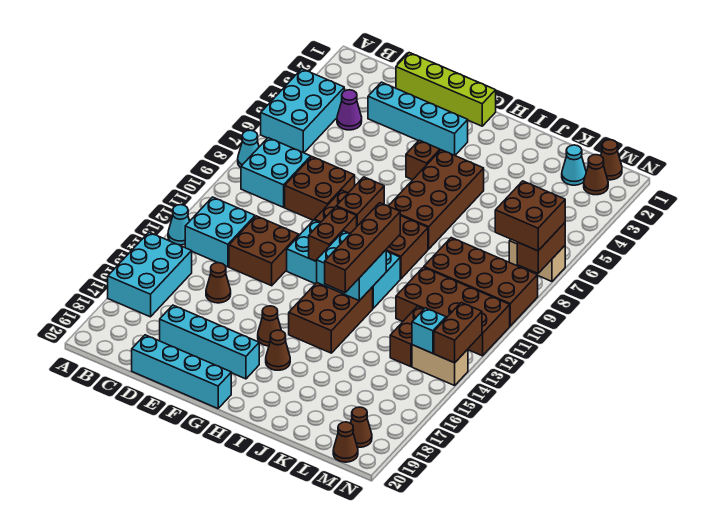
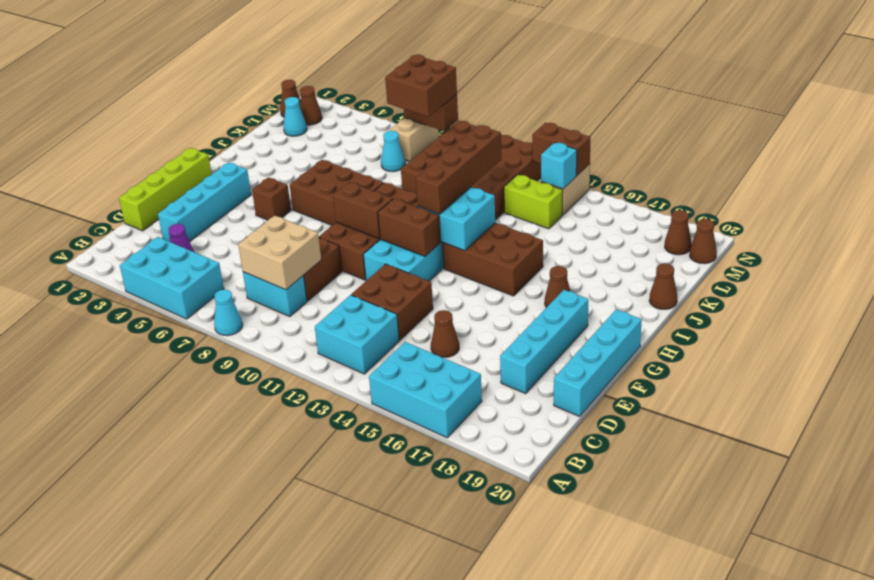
cyan 1x1 cone [168,205,190,245] -> cyan 1x1 cone moved to [381,131,405,172]
cyan 2x2 brick [241,138,311,207] -> cyan 1x2 brick [243,272,307,317]
none -> tan 2x2 brick [238,216,321,290]
brown 1x1 cone [258,306,281,346] -> brown 1x1 cone moved to [649,263,677,309]
brown 2x4 brick [389,150,484,249] -> brown 2x3 brick [290,160,383,225]
brown 1x4 brick [325,203,400,292] -> brown 1x4 brick turned to [416,125,501,214]
brown 1x2 brick [390,306,424,367] -> lime 1x2 brick [504,175,563,229]

